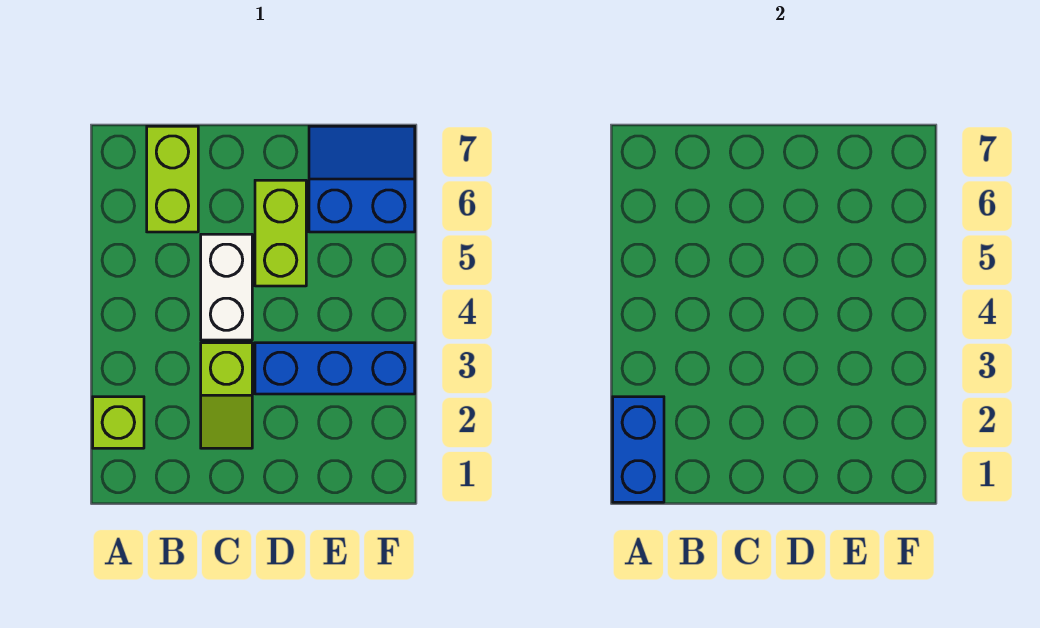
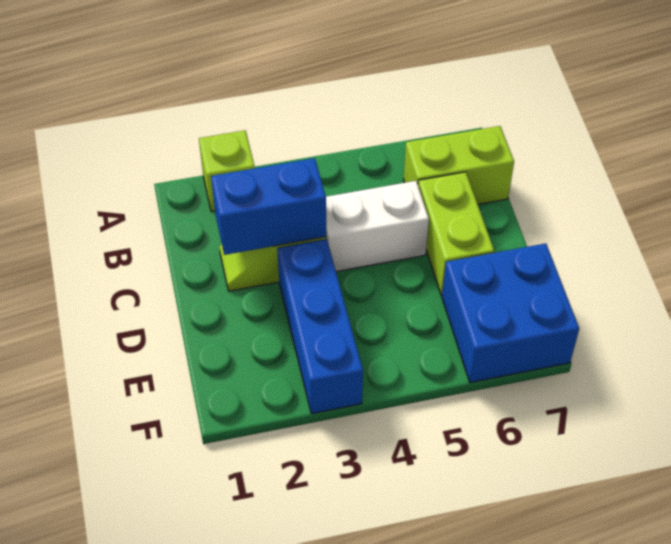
blue 1x2 brick [613,397,664,502] -> blue 1x2 brick moved to [211,158,326,255]
lime 1x2 brick [255,180,306,286] -> lime 1x2 brick turned to [418,172,494,296]
blue 2x2 slope [309,126,415,232] -> blue 2x2 brick [442,243,579,383]

